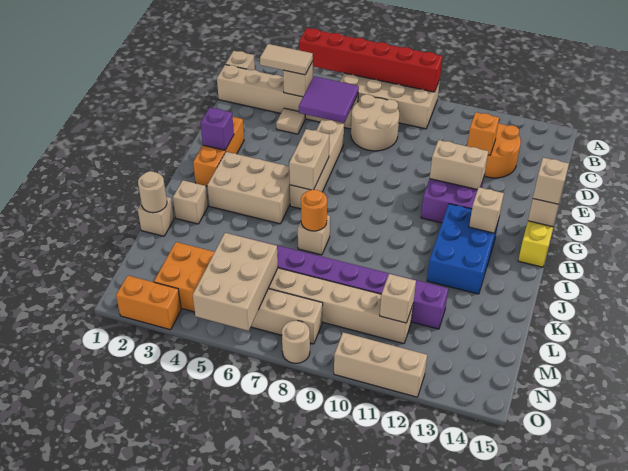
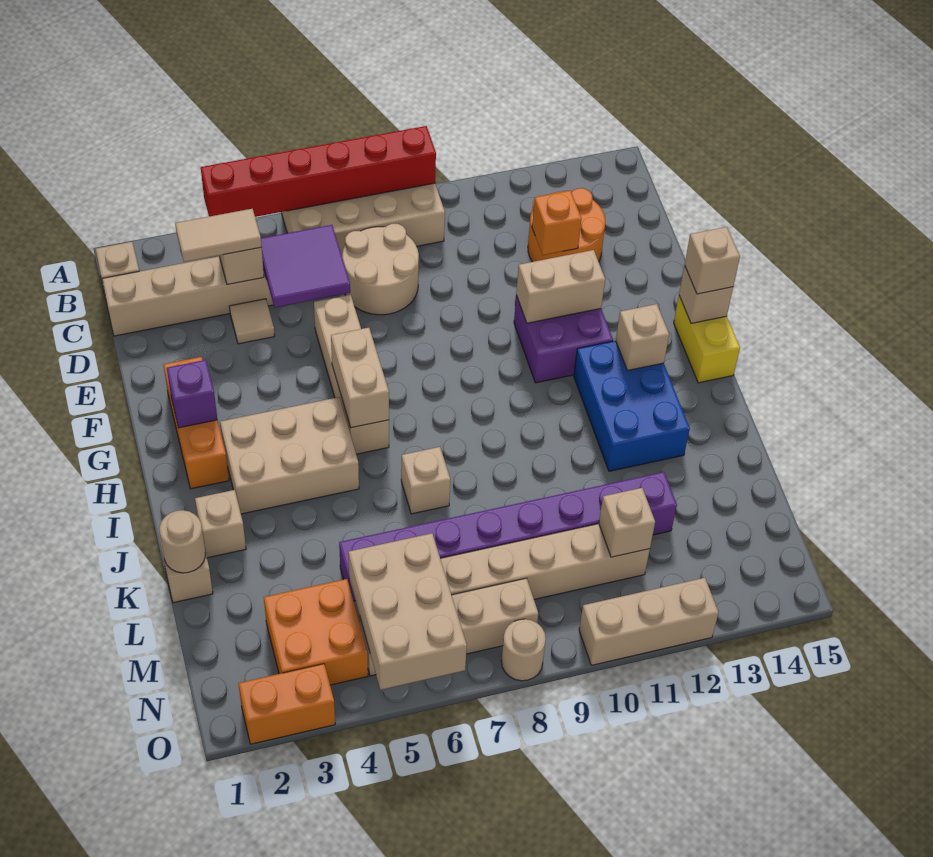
orange 1x1 round brick [301,190,327,231] -> none

